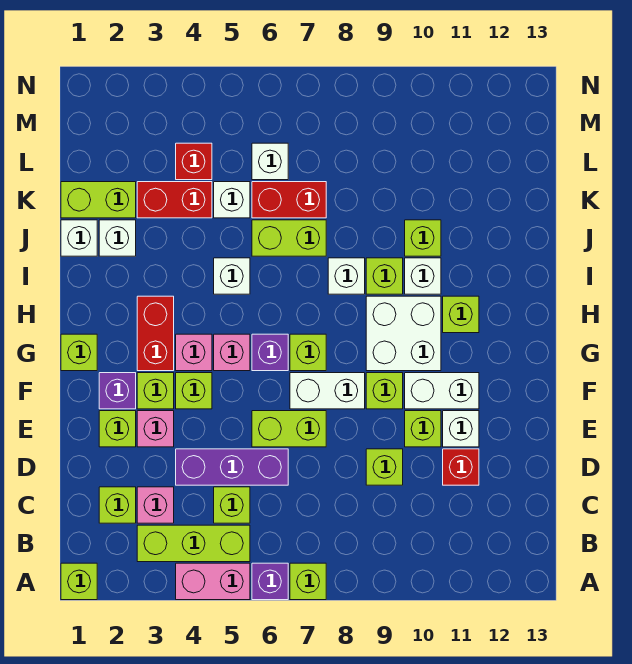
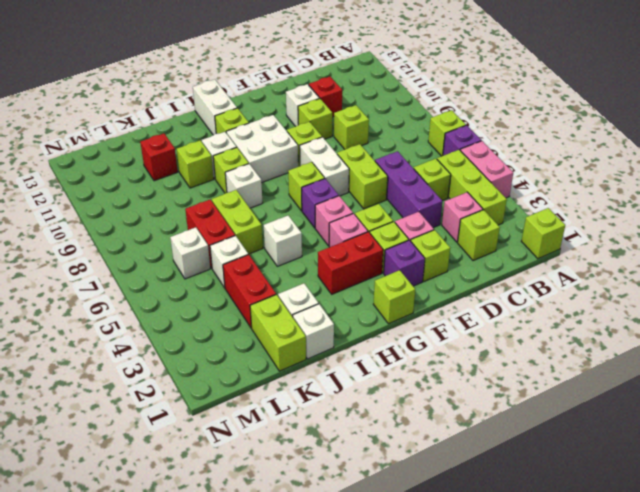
white 1x2 brick [405,373,479,409] -> white 1x2 brick moved to [193,79,237,135]
red 1x1 brick [176,143,212,180] -> red 1x1 brick moved to [140,133,178,181]

